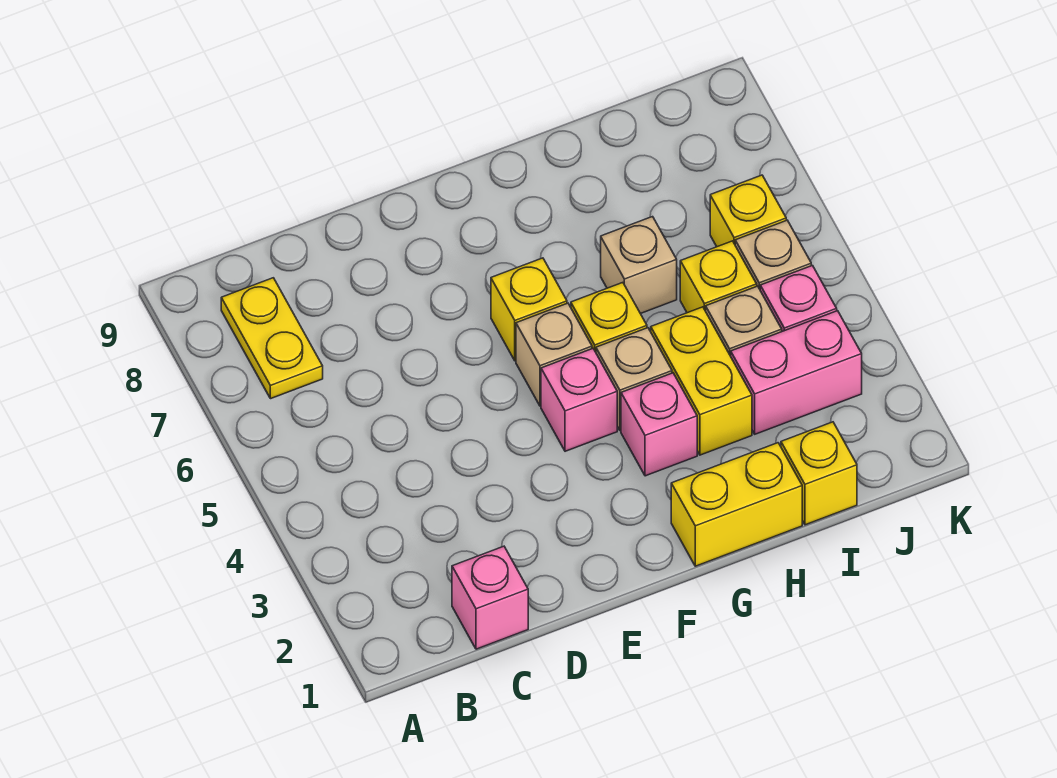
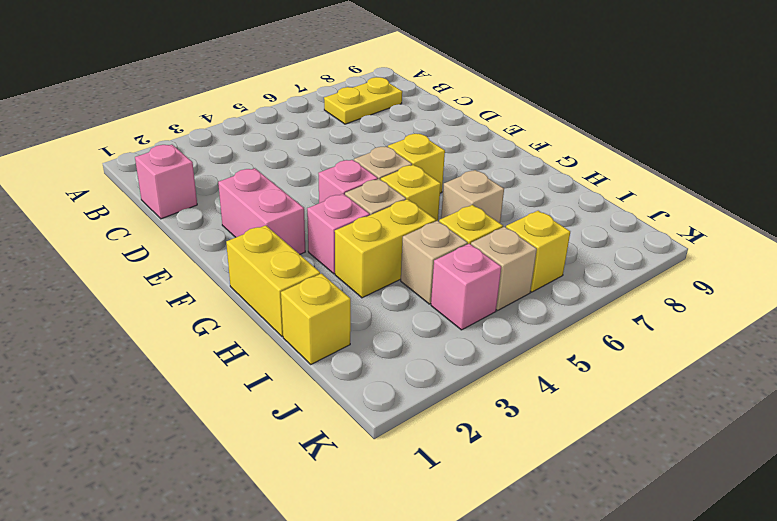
pink 1x2 brick [731,311,862,434] -> pink 1x2 brick moved to [218,168,305,254]

